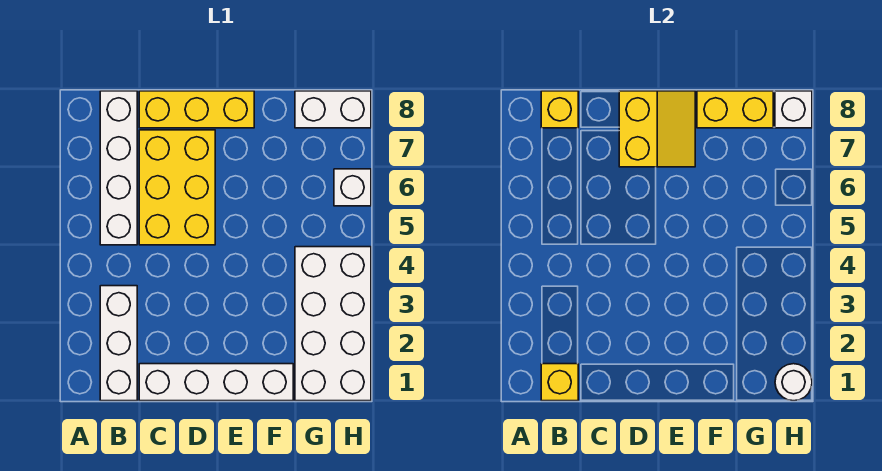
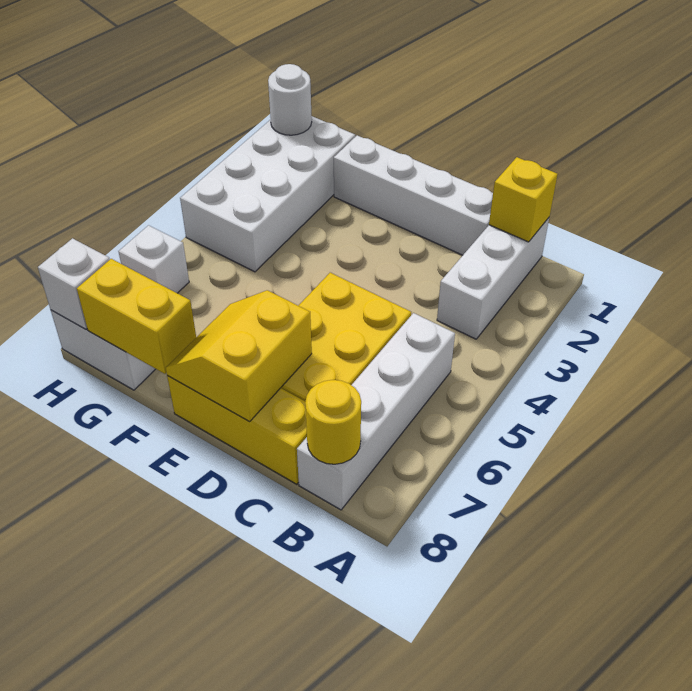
yellow 1x1 brick [541,91,578,128] -> yellow 1x1 round brick [305,380,361,464]

